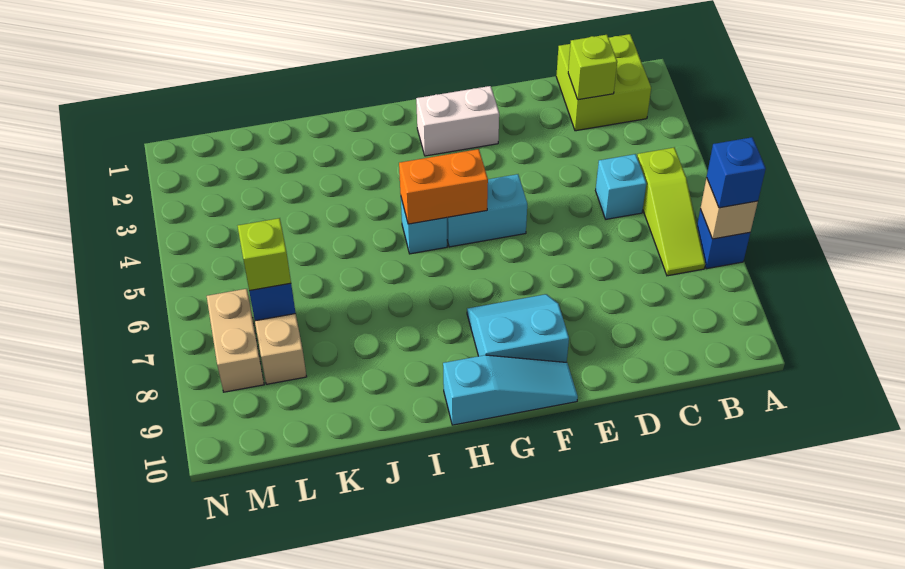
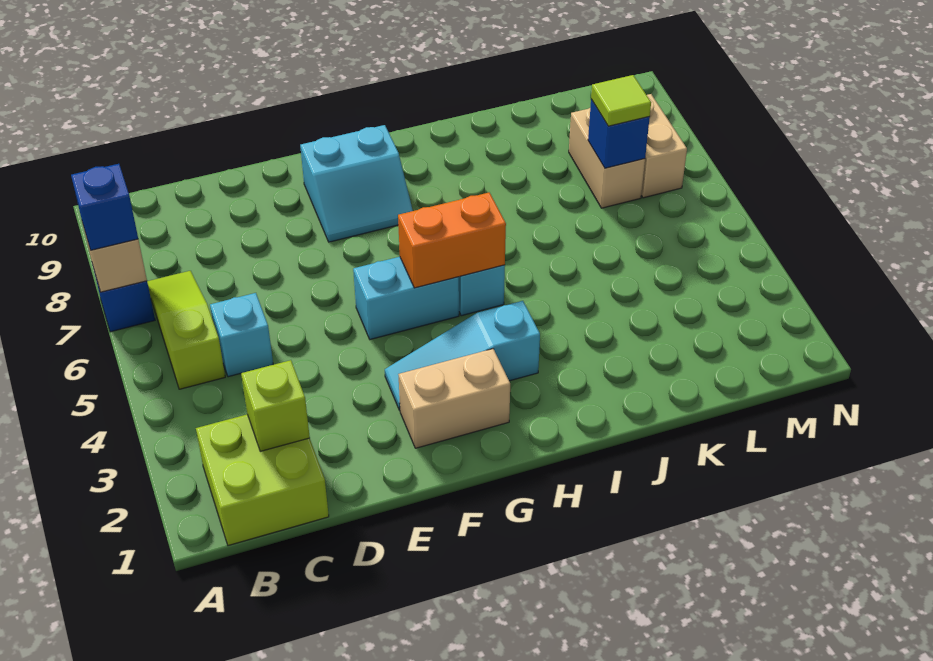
white 1x2 brick [416,86,499,156] -> tan 1x2 brick [398,349,510,448]
cyan 1x3 slope [443,355,578,425] -> cyan 1x3 slope moved to [385,301,540,410]
lime 1x1 brick [238,218,291,291] -> lime 1x1 tile [591,75,651,126]

